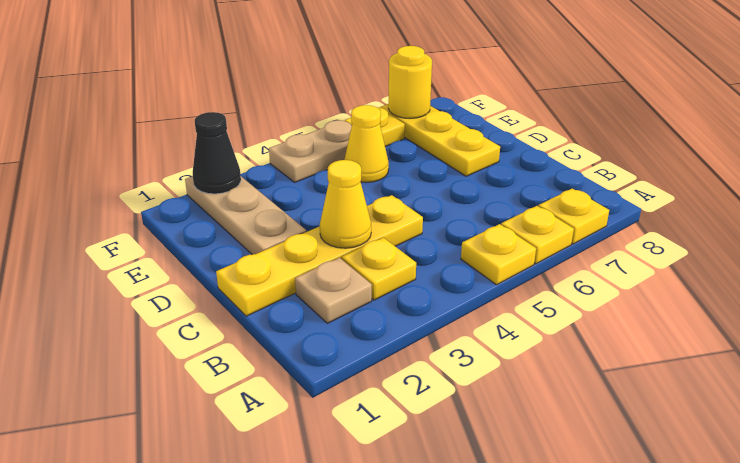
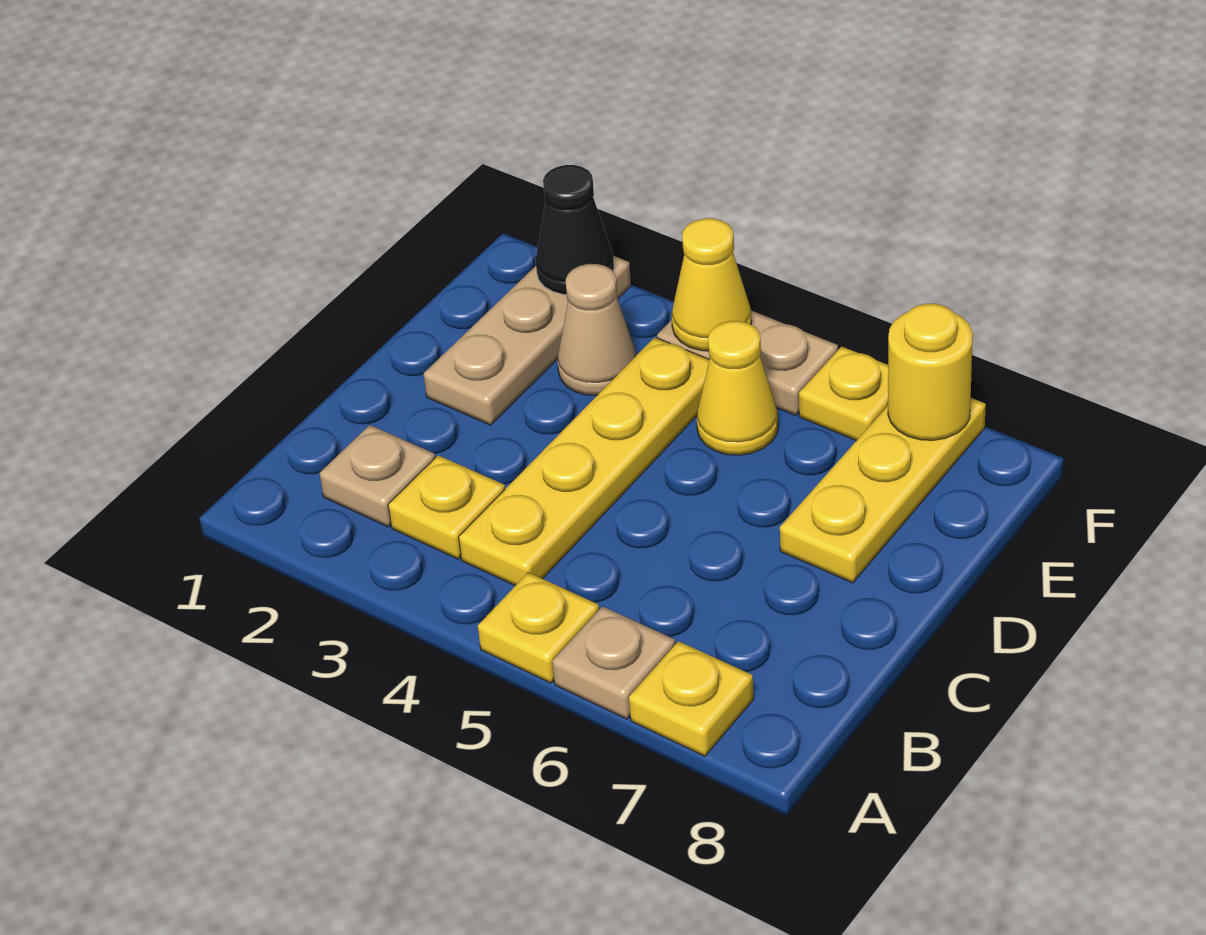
yellow 1x1 plate [501,206,574,264] -> tan 1x1 plate [552,606,675,719]
yellow 1x4 plate [216,195,423,316] -> yellow 1x4 plate turned to [459,337,709,586]
yellow 1x1 cone [320,160,371,248] -> yellow 1x1 cone moved to [672,218,752,351]
none -> tan 1x1 cone [557,264,637,395]

